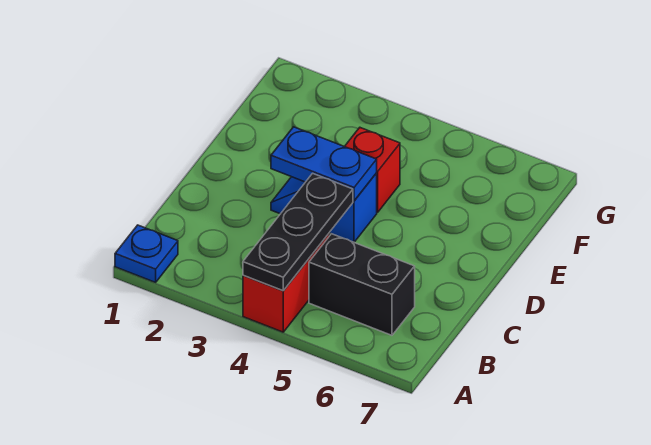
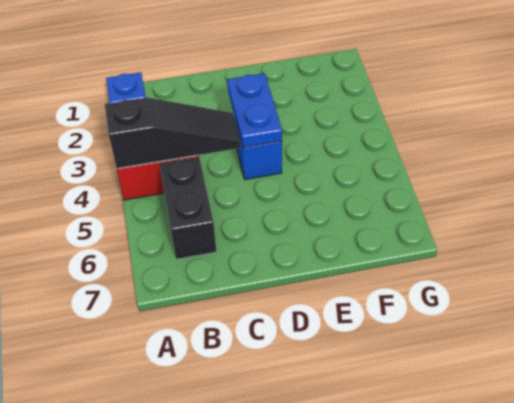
black 1x3 plate [243,173,353,291] -> black 1x3 slope [105,98,241,169]
red 1x1 brick [344,128,400,212] -> none

